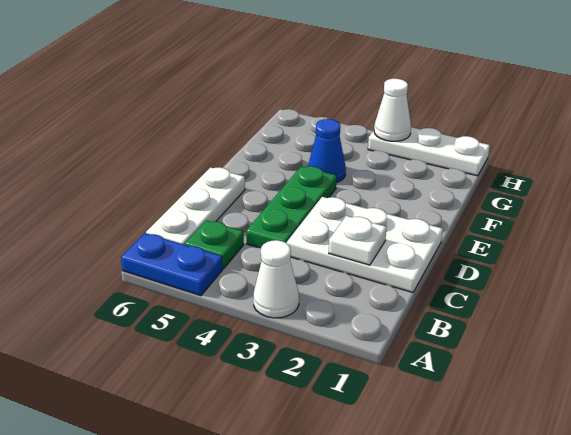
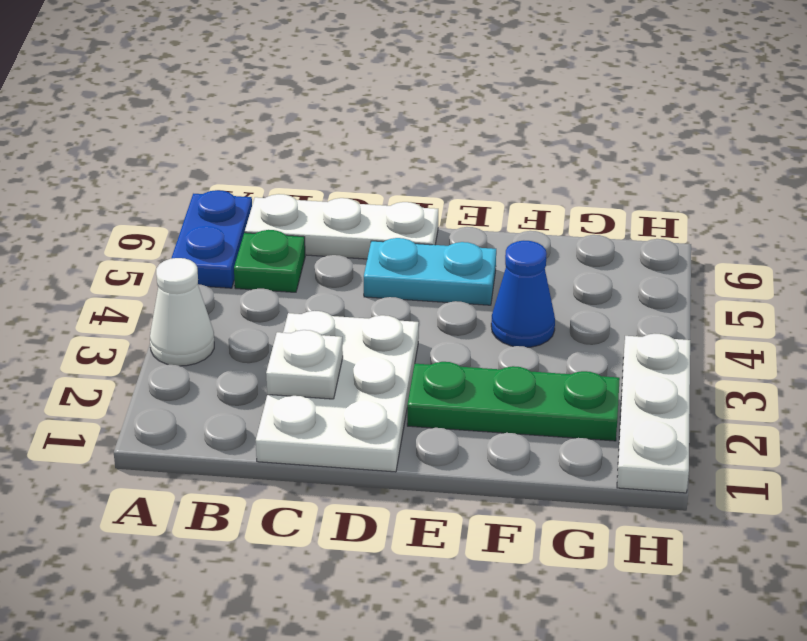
green 1x3 plate [246,166,337,248] -> green 1x3 plate moved to [407,362,620,441]
none -> cyan 1x2 plate [364,238,496,305]
white 1x1 cone [374,79,411,141] -> none

